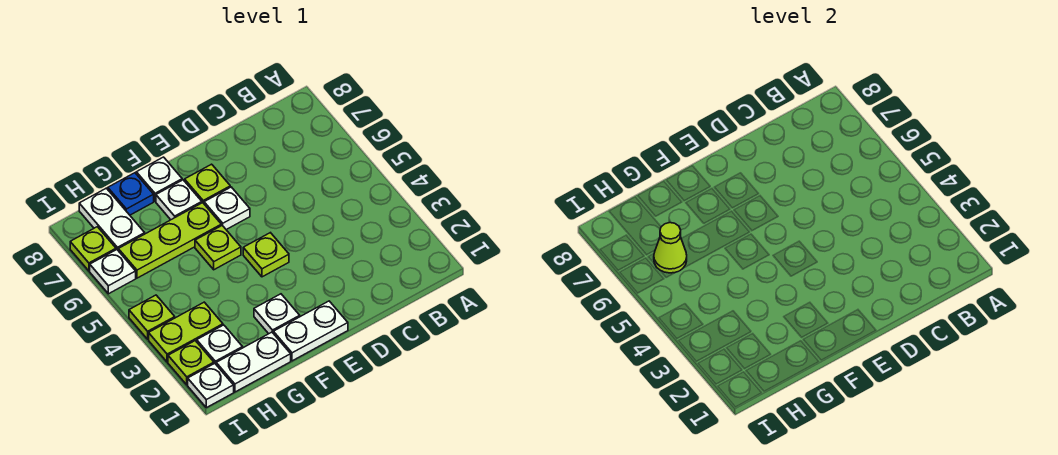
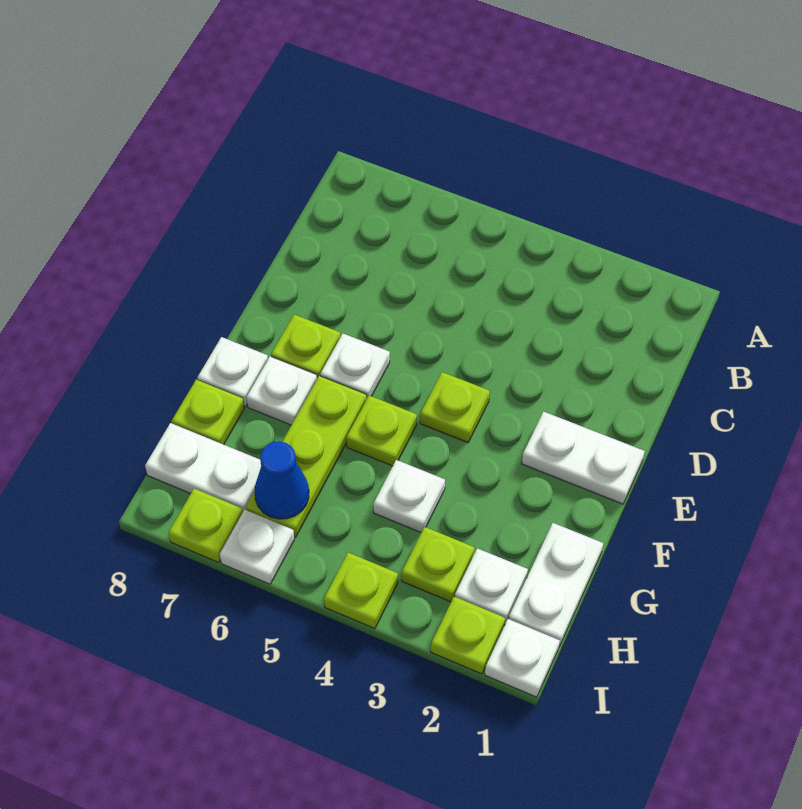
white 1x2 plate [273,301,348,361] -> white 1x2 plate turned to [522,412,645,504]
white 1x1 plate [254,294,300,334] -> white 1x1 plate moved to [374,460,445,532]
blue 1x1 plate [108,173,154,215] -> lime 1x1 plate [172,379,244,445]
lime 1x2 plate [149,302,223,362] -> lime 1x1 plate [402,527,475,602]
lime 1x1 cone [654,223,687,273] -> blue 1x1 cone [255,441,309,519]

